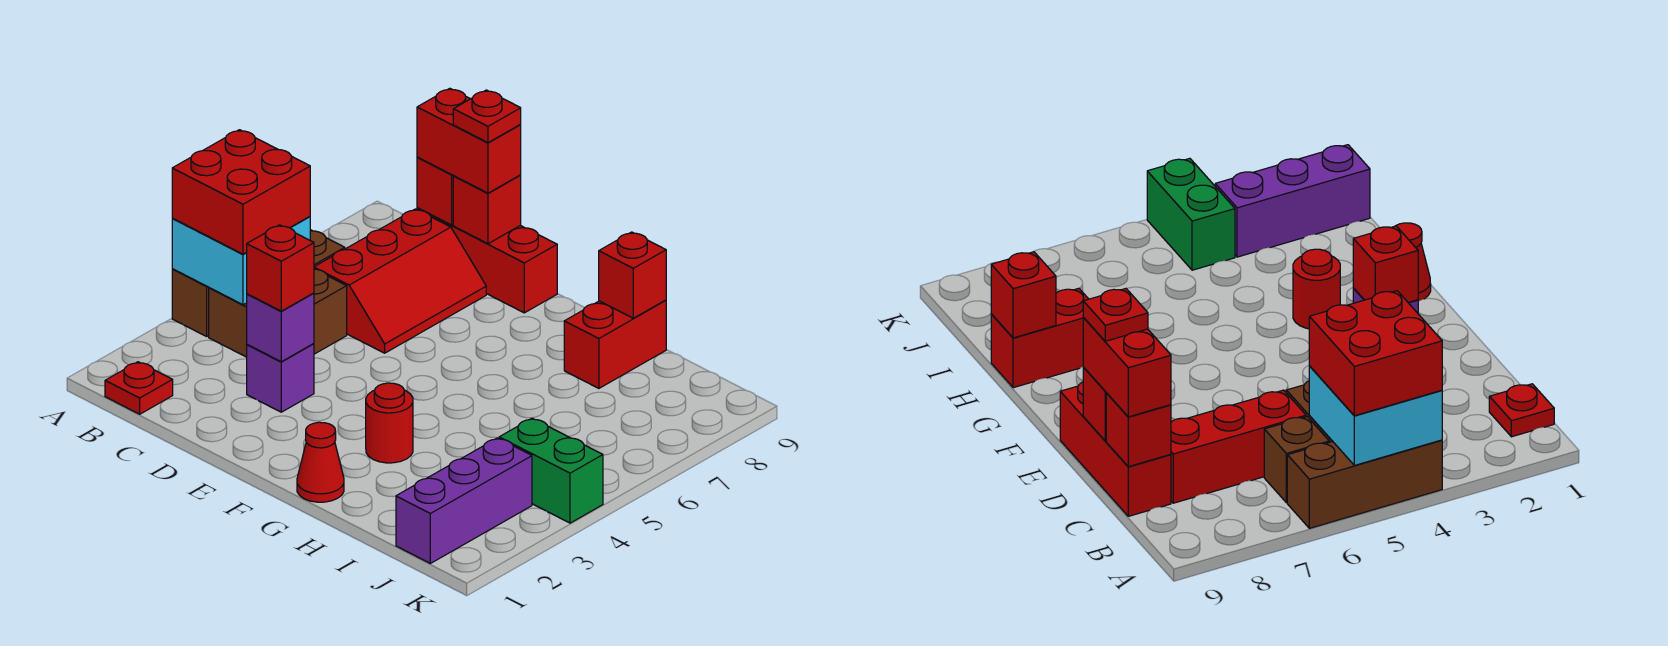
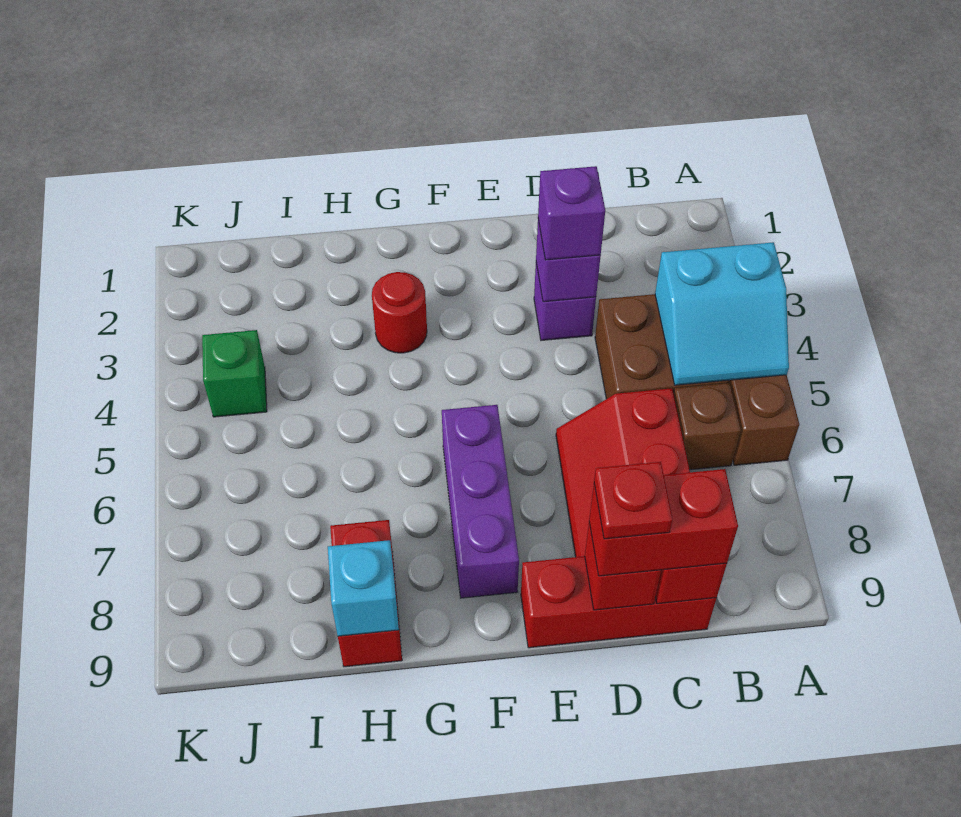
cyan 2x2 brick [172,216,310,305] -> cyan 2x2 slope [655,242,789,385]
red 2x2 brick [172,130,310,254] -> none
red 1x1 plate [105,362,173,414] -> none
red 1x1 brick [247,225,314,311] -> purple 1x1 brick [538,166,605,260]
red 1x1 cone [297,422,344,502] -> none
red 1x1 brick [599,232,666,318] -> cyan 1x1 brick [328,540,399,636]
purple 1x3 brick [396,438,532,563] -> purple 1x3 brick moved to [442,405,519,598]
green 1x2 brick [499,418,603,523] -> green 1x1 brick [202,330,267,417]

